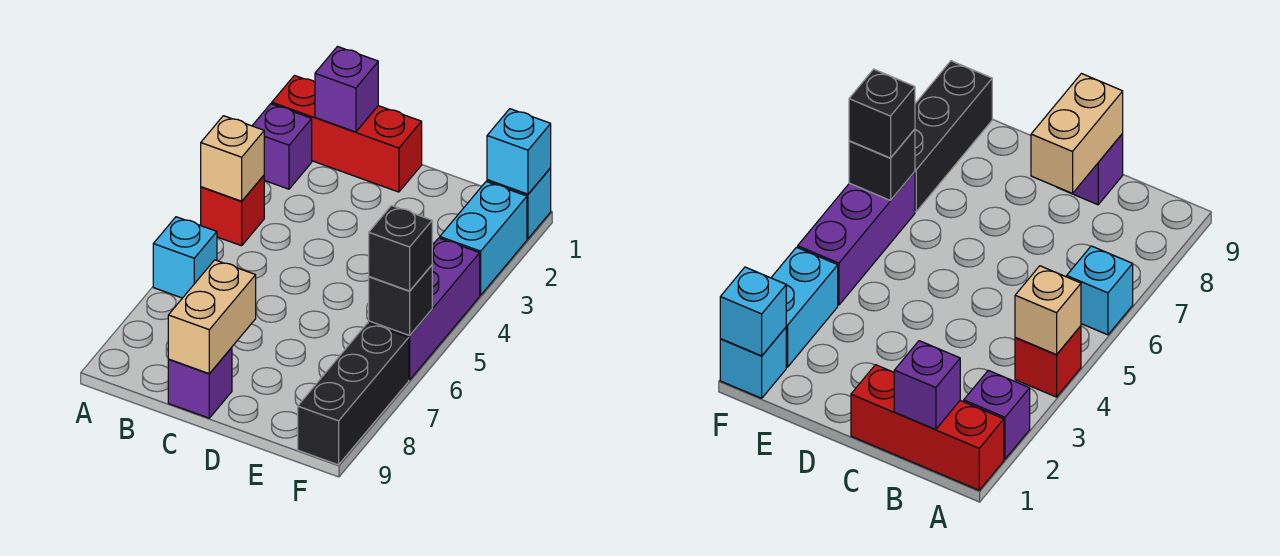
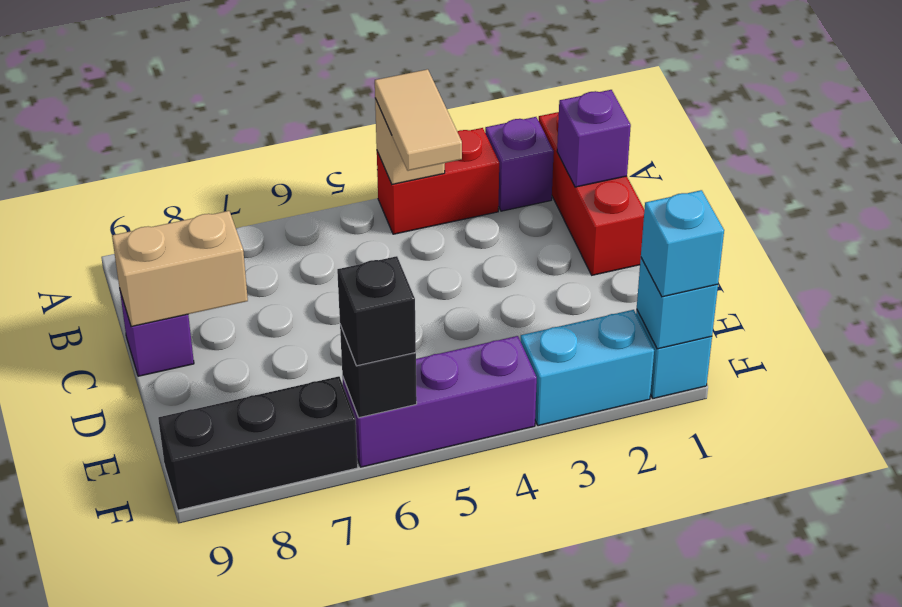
red 1x1 brick [201,176,264,246] -> red 1x2 brick [377,128,499,234]
none -> tan 1x2 tile [375,69,462,171]
cyan 1x1 brick [153,217,217,298] -> cyan 1x1 brick moved to [641,190,724,297]

